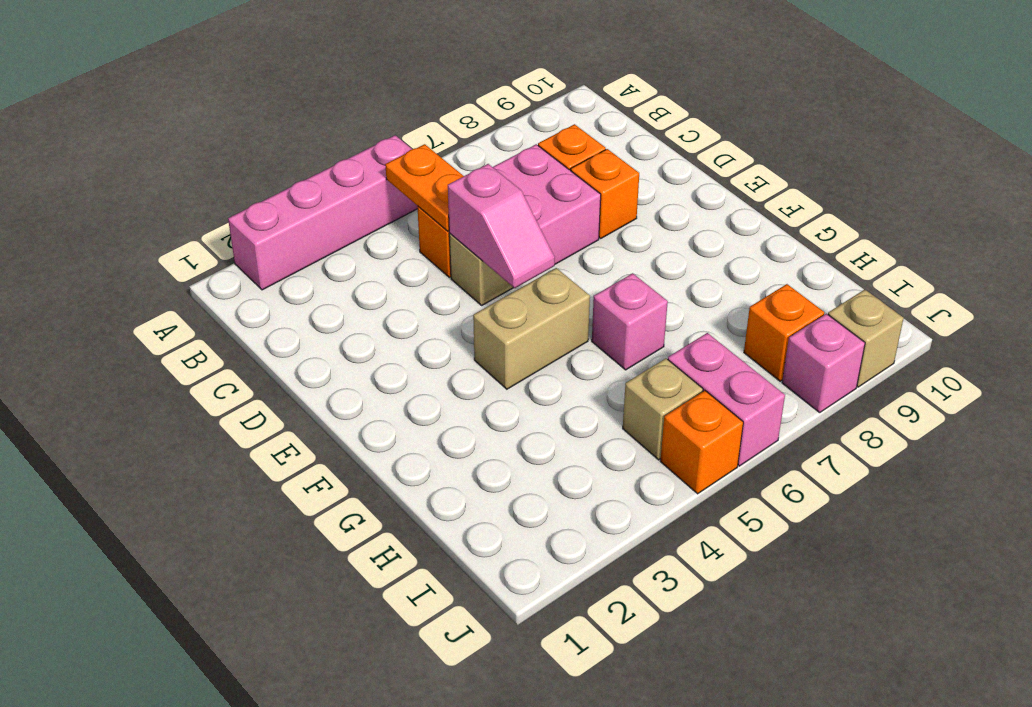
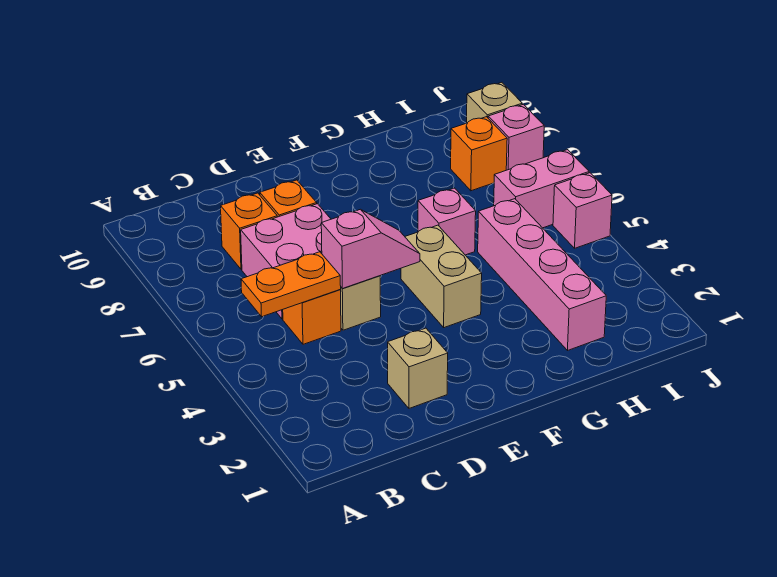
pink 1x4 brick [228,135,418,290] -> pink 1x4 brick moved to [478,199,606,351]
tan 1x1 brick [623,358,703,460] -> tan 1x1 brick moved to [388,328,448,408]
orange 1x1 brick [660,391,743,494] -> pink 1x1 brick [553,173,612,248]

